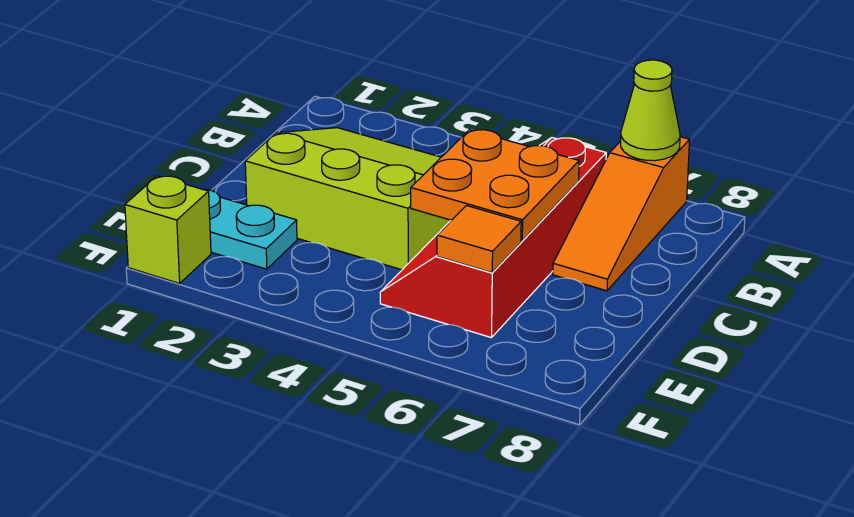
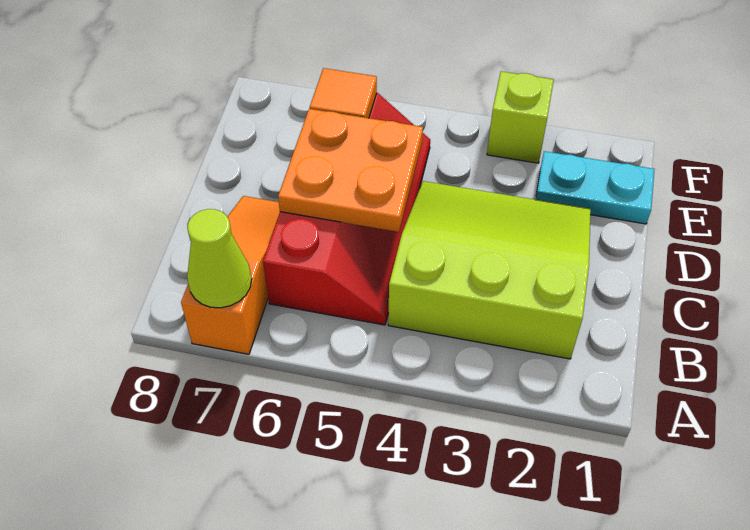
lime 3x3 slope [245,128,451,270] -> lime 3x3 slope turned to [388,181,591,359]
lime 1x1 brick [125,176,211,283] -> lime 1x1 brick moved to [487,71,554,163]

